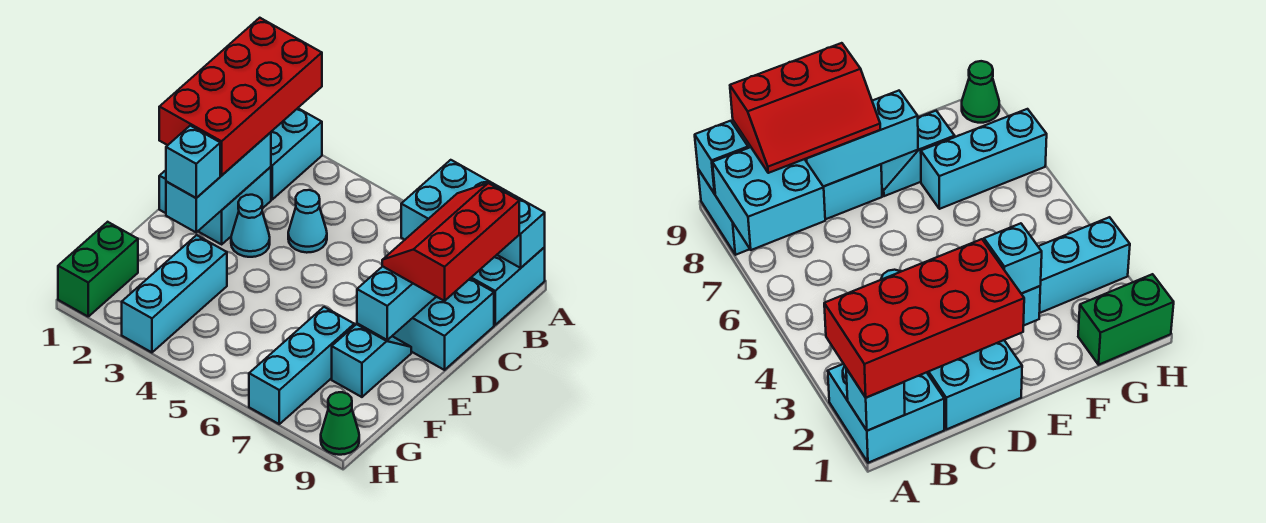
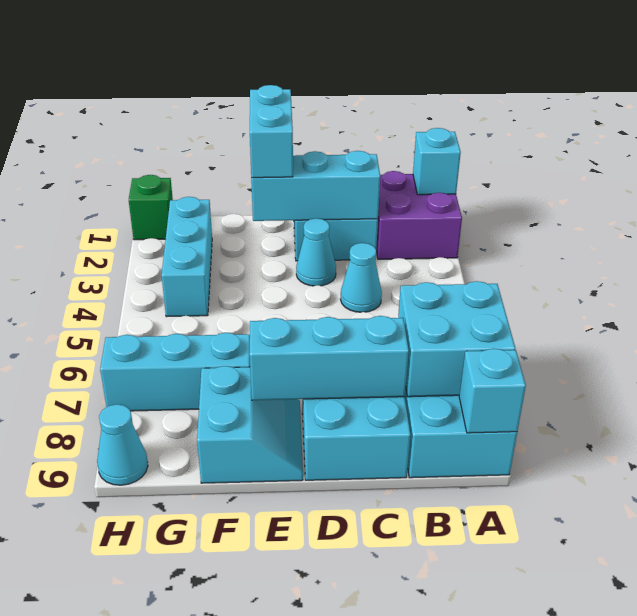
cyan 2x2 brick [271,108,322,199] -> purple 2x2 brick [376,171,462,259]
red 2x4 brick [159,18,322,175] -> none
red 2x3 slope [382,183,519,301] -> none
cyan 1x1 brick [166,126,220,198] -> cyan 1x2 brick [250,85,293,178]
cyan 1x2 slope [332,324,411,397] -> cyan 2x2 slope [197,366,303,483]
cyan 1x3 brick [122,235,227,352] -> cyan 1x3 brick turned to [162,197,212,317]
green 1x2 brick [58,222,138,316] -> green 1x1 brick [129,175,173,240]
green 1x1 cone [321,392,359,455] -> cyan 1x1 cone [97,404,148,485]

